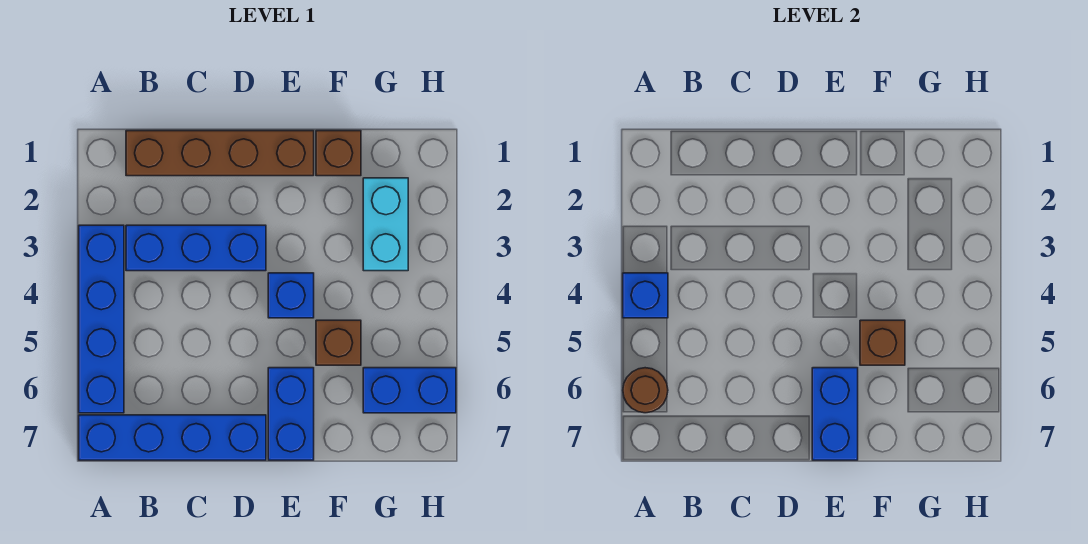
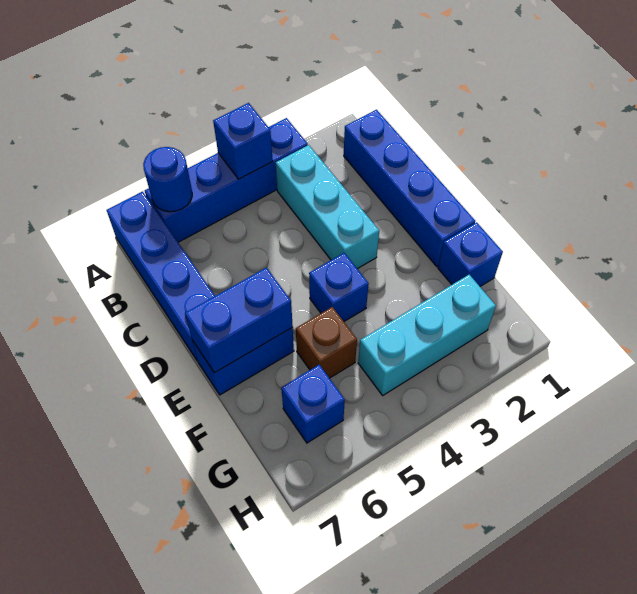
brown 1x1 round brick [623,368,668,413] -> blue 1x1 round brick [143,147,192,212]
brown 1x4 brick [126,131,314,176] -> blue 1x4 brick [344,110,475,266]
blue 1x3 brick [126,225,266,271] -> cyan 1x3 brick [276,145,379,269]
brown 1x1 brick [316,131,361,176] -> blue 1x1 brick [438,222,503,286]
brown 1x1 brick [860,320,905,365] -> none
cyan 1x2 brick [363,178,408,271] -> cyan 1x3 brick [358,275,496,395]
blue 1x2 brick [363,368,456,413] -> blue 1x1 brick [281,365,345,443]

